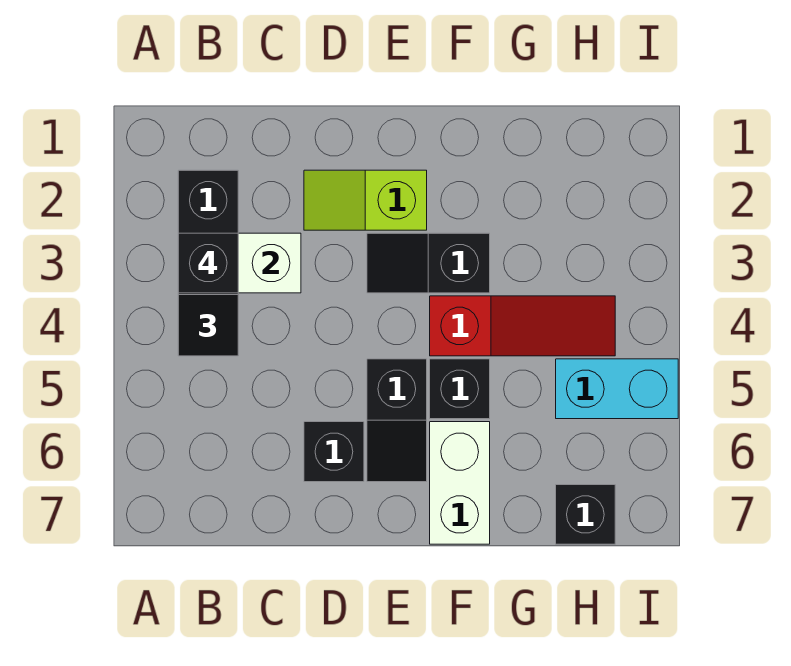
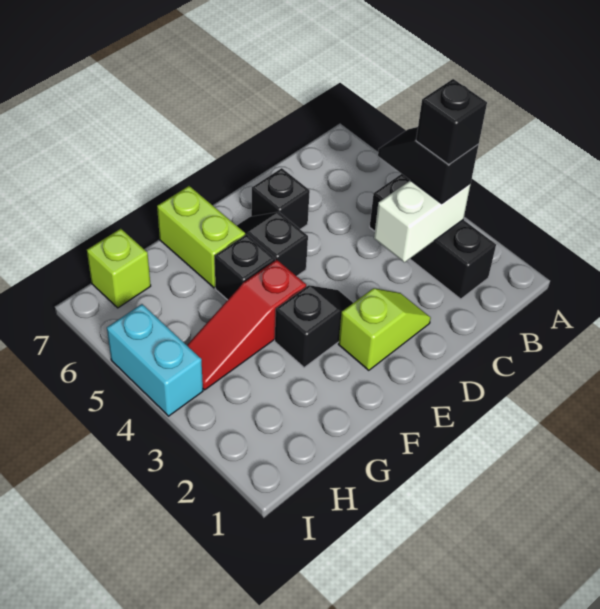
white 1x2 brick [430,422,490,544] -> lime 1x2 brick [157,186,245,288]
cyan 1x2 brick [556,359,678,419] -> cyan 1x2 brick turned to [107,304,203,416]
black 1x1 brick [556,485,615,544] -> lime 1x1 brick [87,229,151,308]

